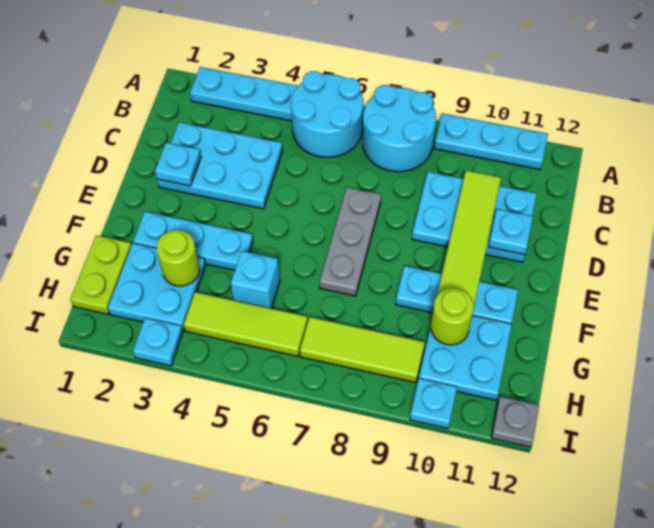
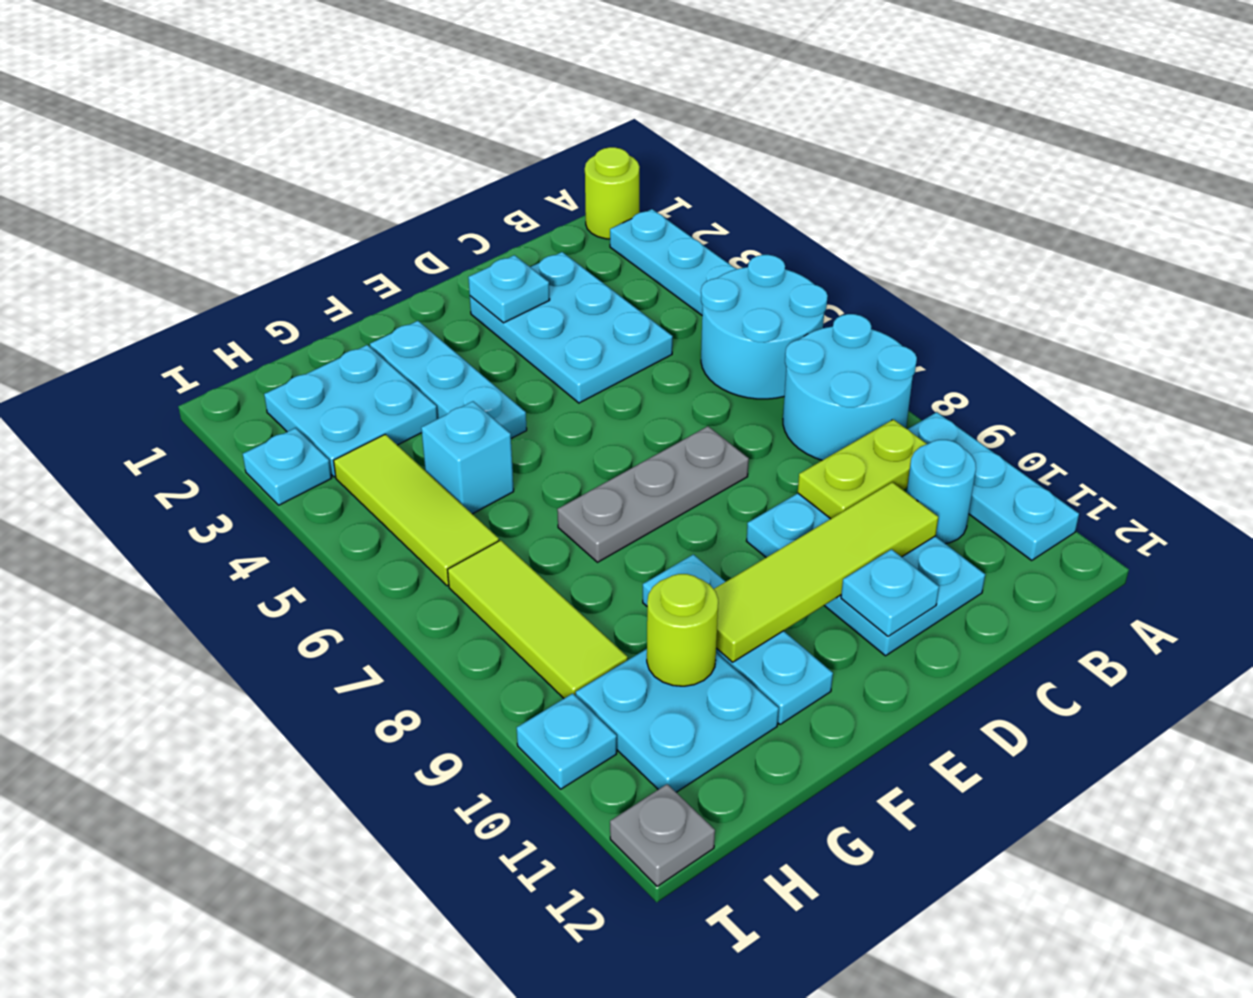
none -> cyan 1x1 round brick [907,440,976,544]
lime 1x2 plate [70,235,131,314] -> lime 1x2 plate moved to [798,419,927,519]
lime 1x1 round brick [156,230,200,286] -> lime 1x1 round brick moved to [585,147,639,239]

